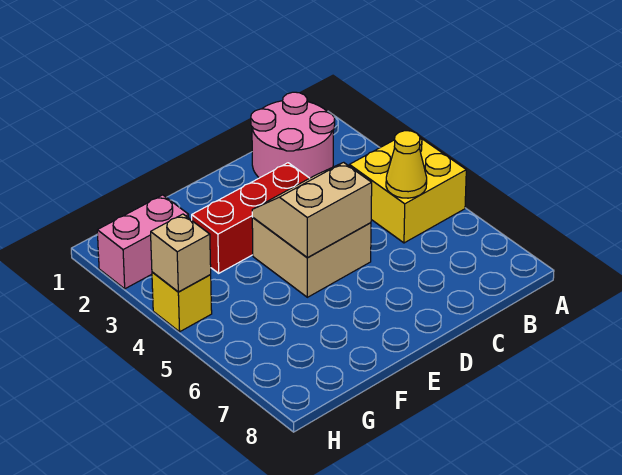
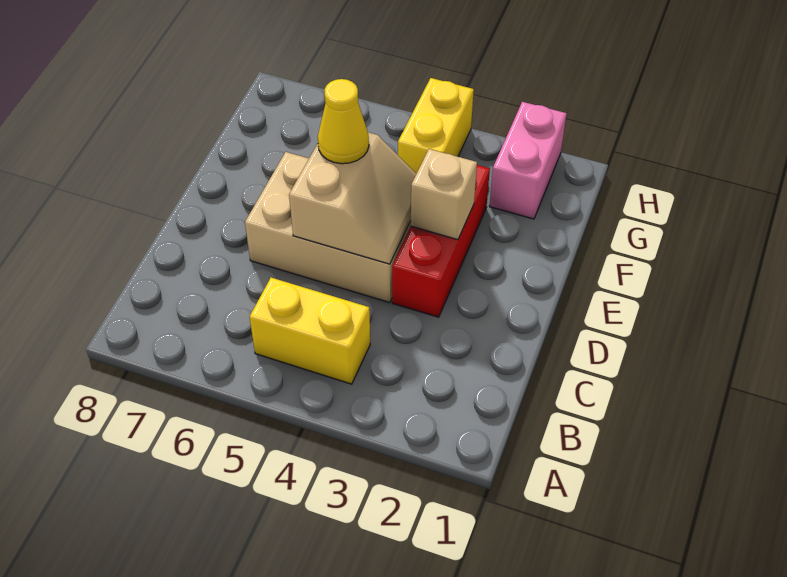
yellow 2x2 brick [349,138,466,243] -> yellow 1x2 brick [250,278,370,384]
pink 2x2 round brick [251,92,335,178] -> none
yellow 1x1 cone [386,131,427,198] -> yellow 1x1 cone moved to [318,79,369,164]
tan 2x2 brick [252,218,371,297] -> tan 2x3 brick [245,152,411,303]
yellow 1x1 brick [152,272,212,332] -> yellow 1x2 brick [398,78,474,174]
tan 1x1 brick [151,214,211,292] -> tan 1x1 brick moved to [410,149,477,240]

